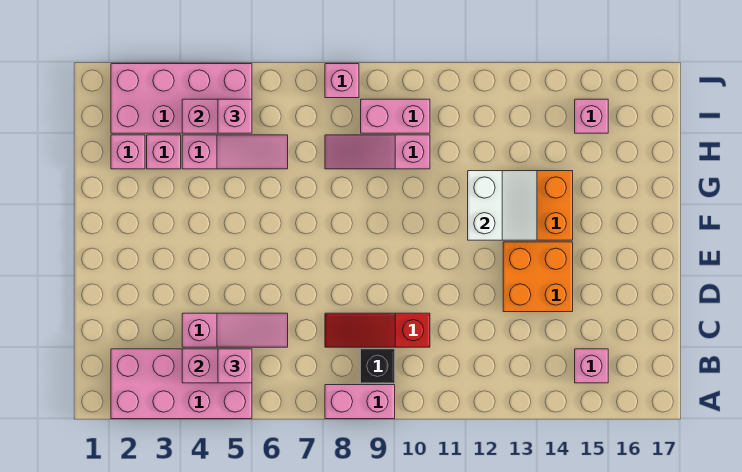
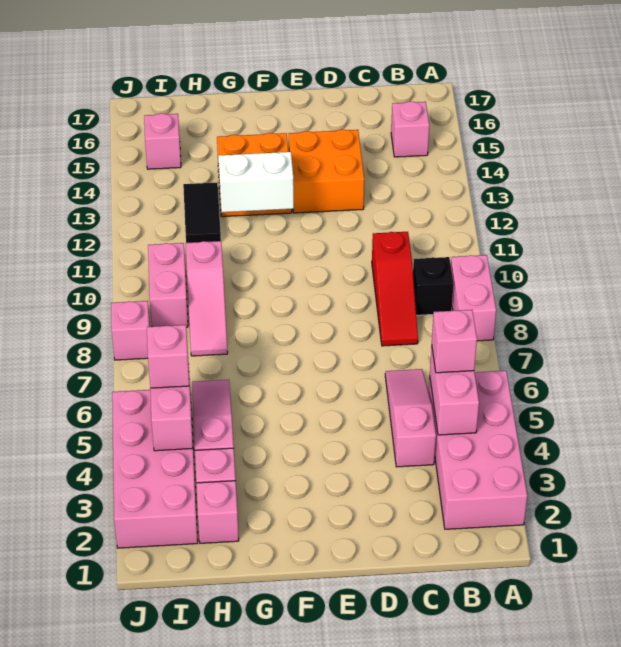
none -> black 1x2 tile [183,183,221,243]

